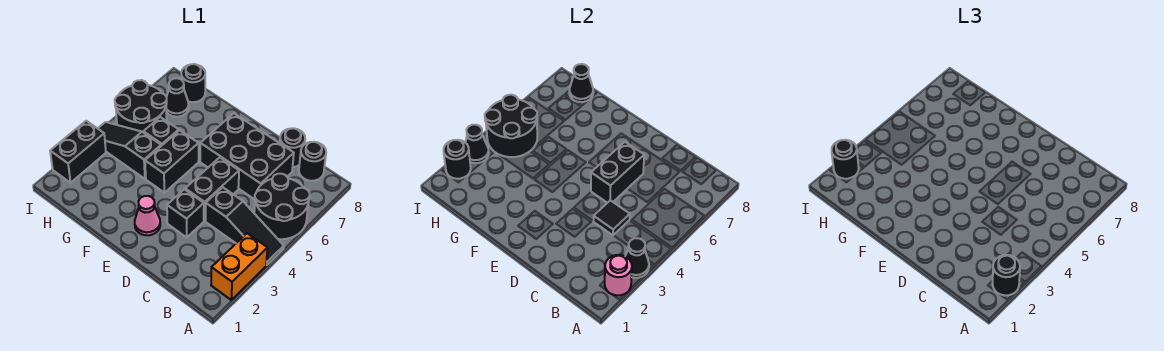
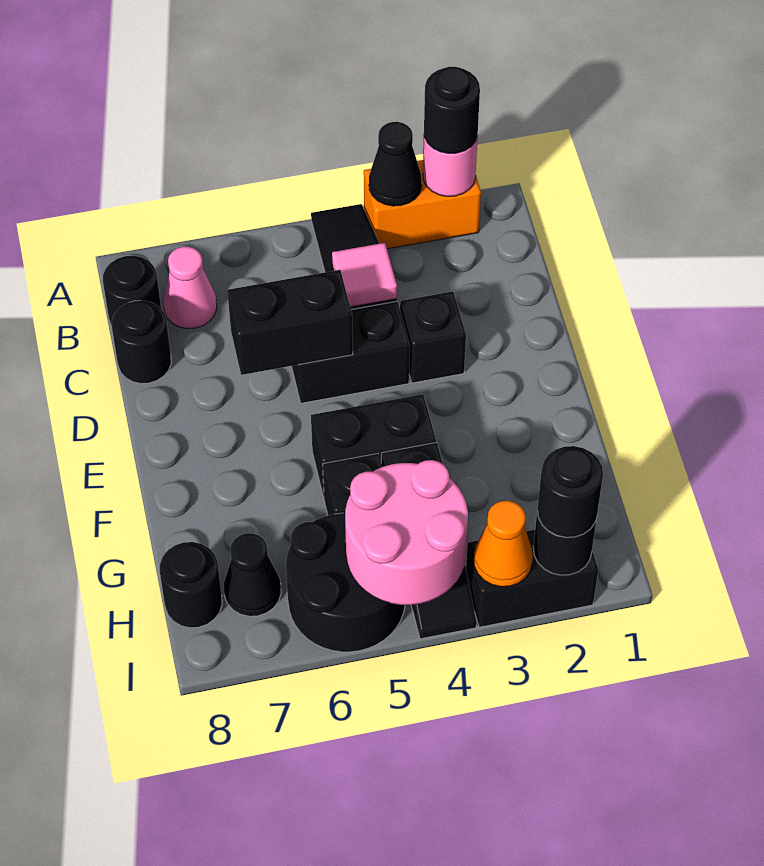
black 2x2 round brick [254,174,310,239] -> none
black 1x1 tile [594,200,630,235] -> pink 1x1 tile [332,243,397,307]
black 2x3 brick [200,113,294,199] -> none
pink 1x1 cone [135,196,160,235] -> pink 1x1 cone moved to [163,247,217,329]
black 2x2 round brick [485,95,537,157] -> pink 2x2 round brick [345,460,468,605]
black 1x1 cone [569,64,593,102] -> none
black 1x1 cone [466,125,489,163] -> orange 1x1 cone [474,501,533,587]

